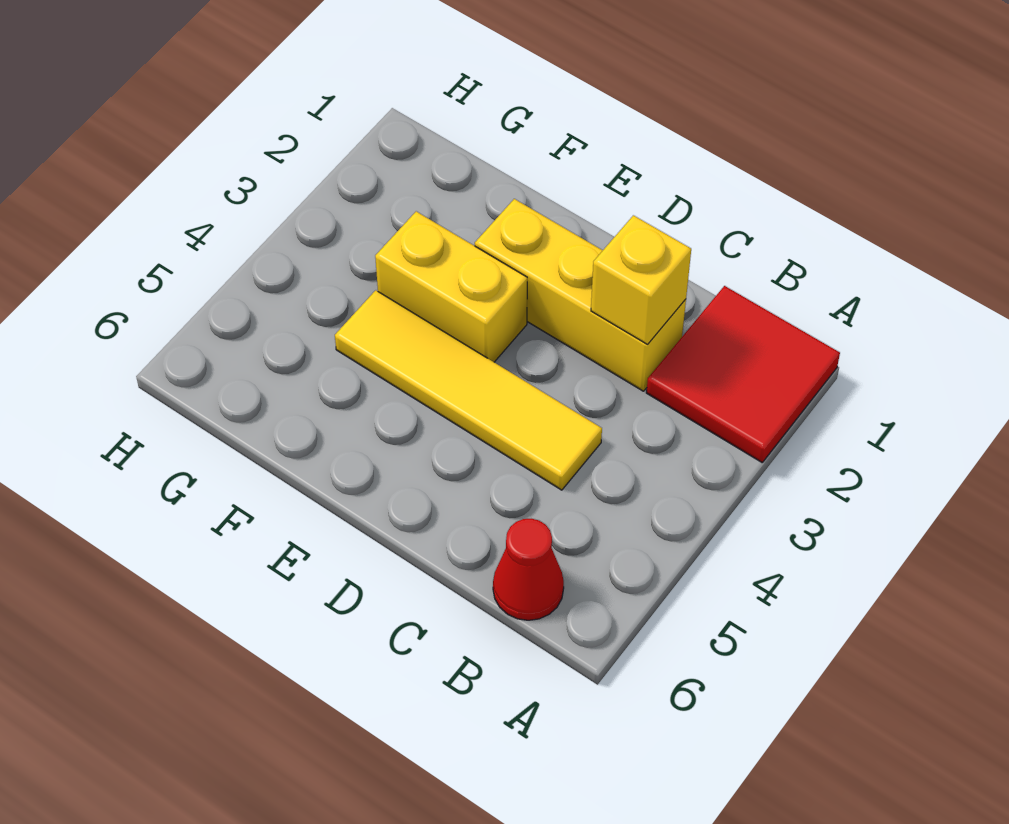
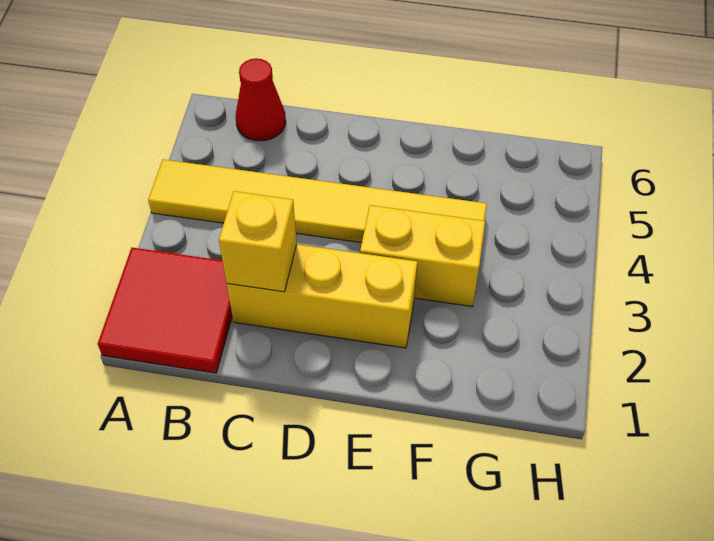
yellow 1x4 tile [335,290,602,490] -> yellow 1x6 tile [148,159,487,243]

